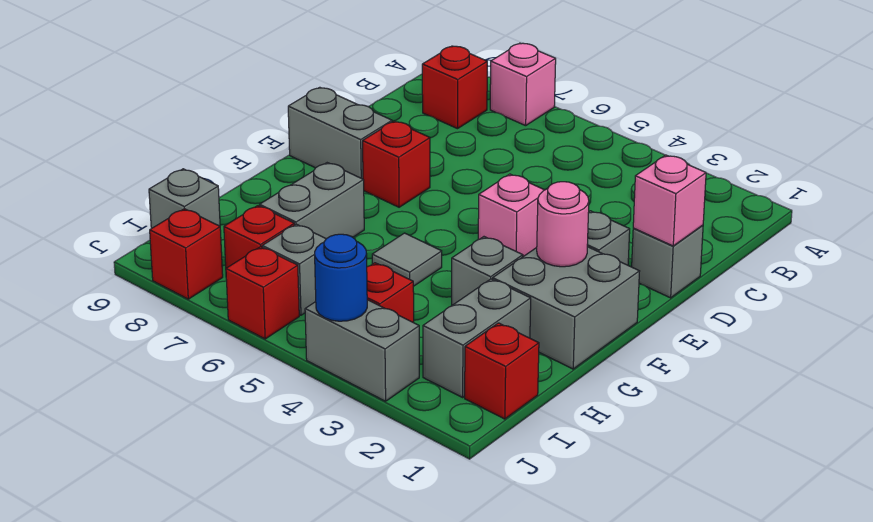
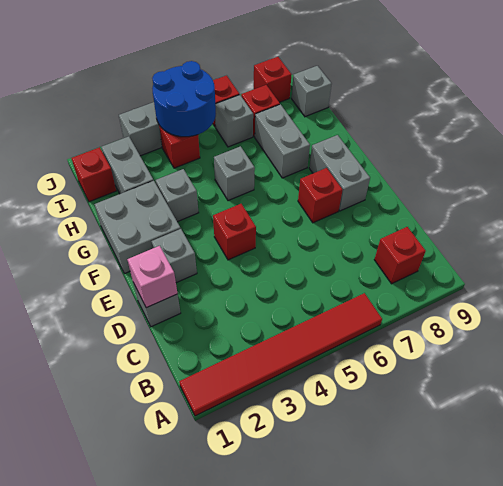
none -> red 1x6 tile [179,293,382,416]
pink 1x1 brick [490,43,556,126] -> none
pink 1x1 brick [478,174,544,257] -> red 1x1 brick [213,204,256,260]
grey 1x2 brick [288,87,392,179] -> grey 1x2 brick turned to [309,135,370,211]
pink 1x1 round brick [537,182,589,267] -> none
grey 1x1 tile [372,233,442,286] -> grey 1x1 brick [214,146,255,201]
blue 1x1 round brick [315,234,367,321] -> blue 2x2 round brick [152,61,216,137]

